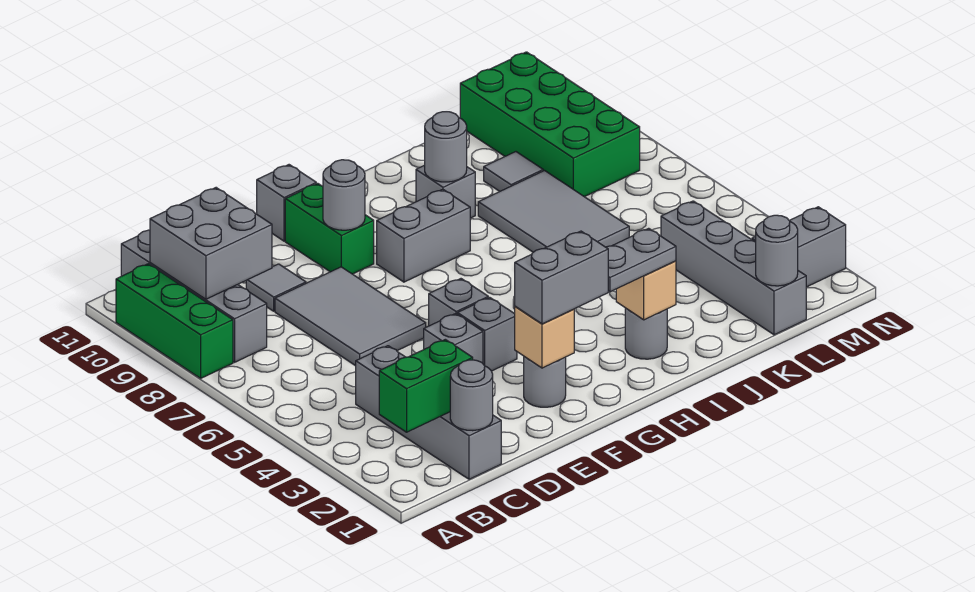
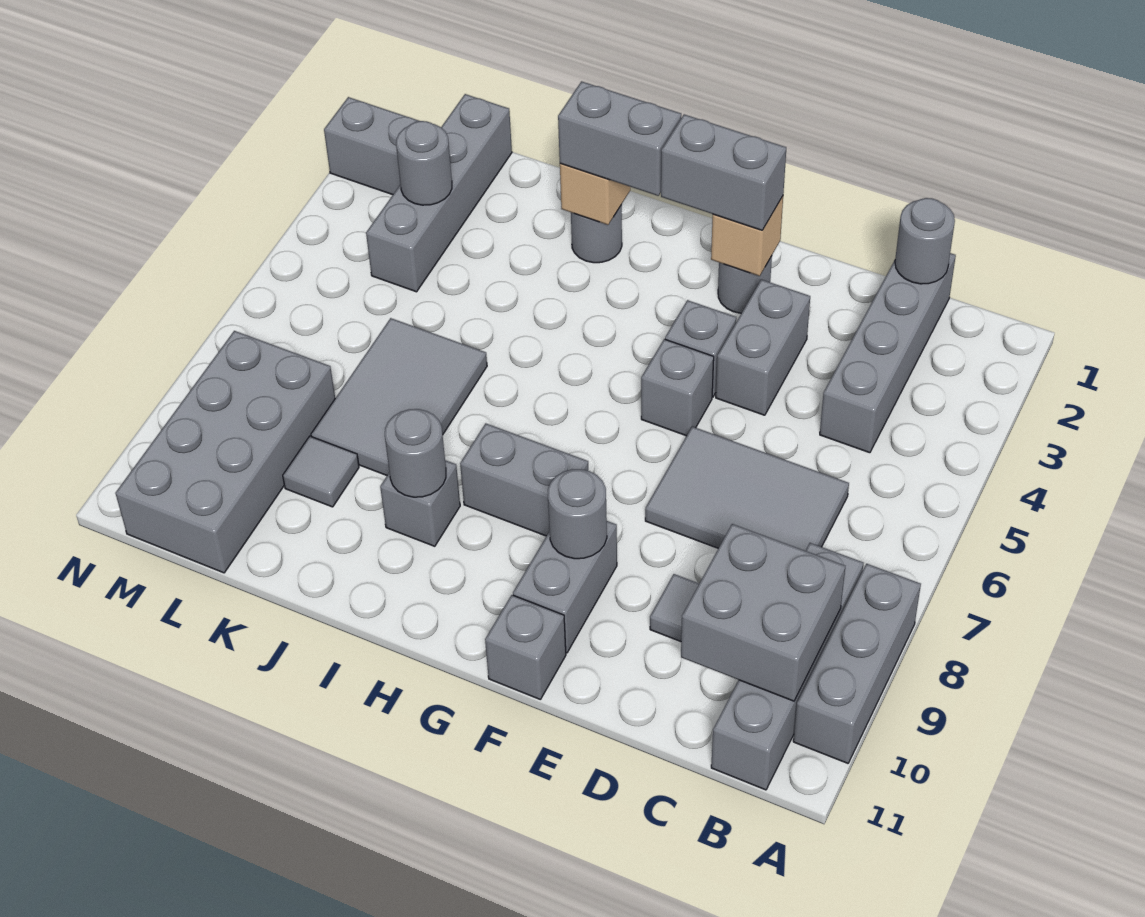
green 1x3 brick [116,264,233,378] -> grey 1x3 brick [793,564,921,763]
green 1x2 brick [379,339,473,432] -> none
grey 2x3 tile [275,267,426,366] -> grey 2x3 tile turned to [645,427,849,551]
grey 1x1 brick [424,314,483,363] -> grey 1x2 brick [716,279,810,415]
green 1x2 brick [285,183,374,274] -> grey 1x2 brick [513,521,617,653]
grey 1x2 plate [606,228,676,292] -> grey 1x2 brick [558,81,681,196]
grey 1x1 round brick [756,215,798,286] -> grey 1x1 round brick moved to [396,121,452,205]
green 2x4 brick [460,52,640,197] -> grey 2x4 brick [115,331,335,573]

